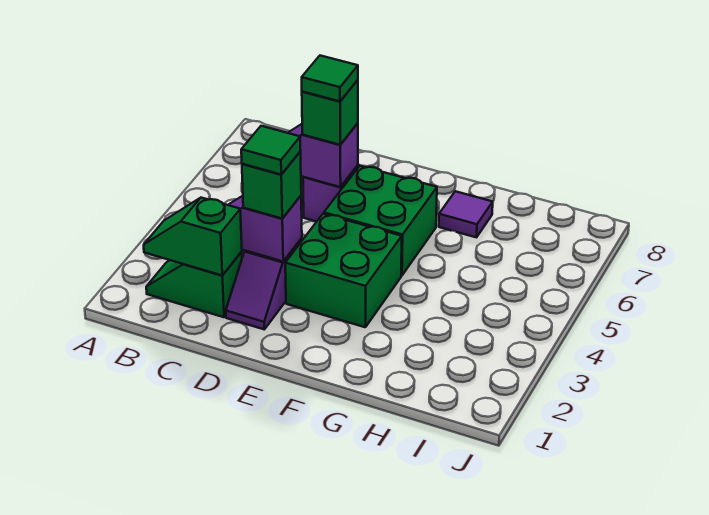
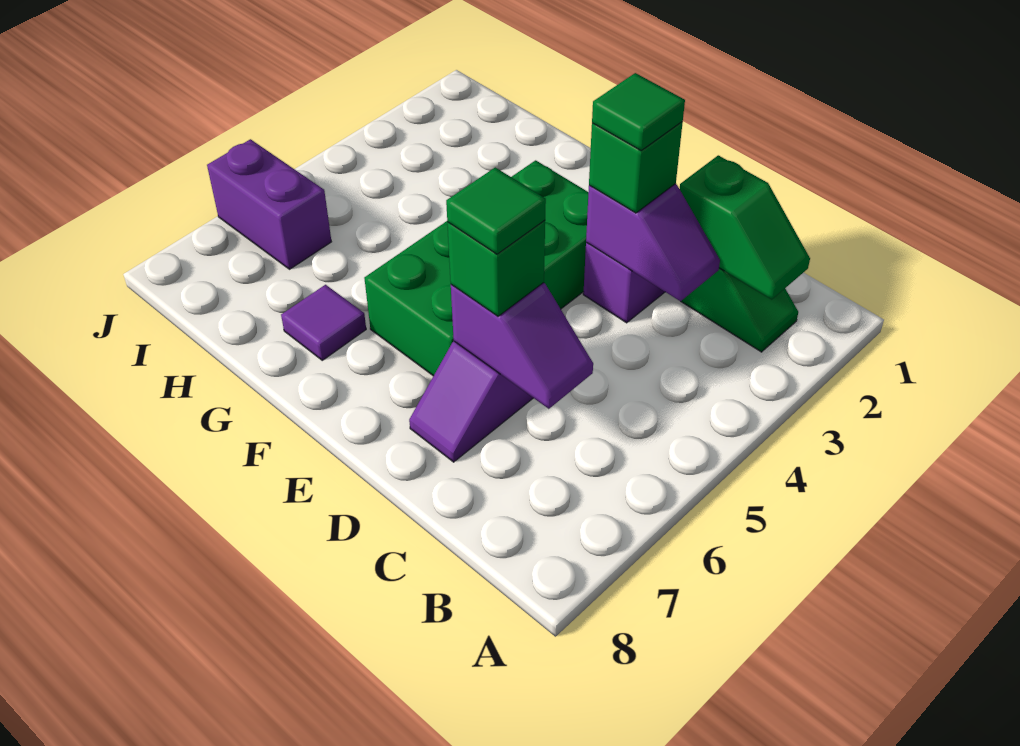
none -> purple 1x2 brick [207,139,331,269]

